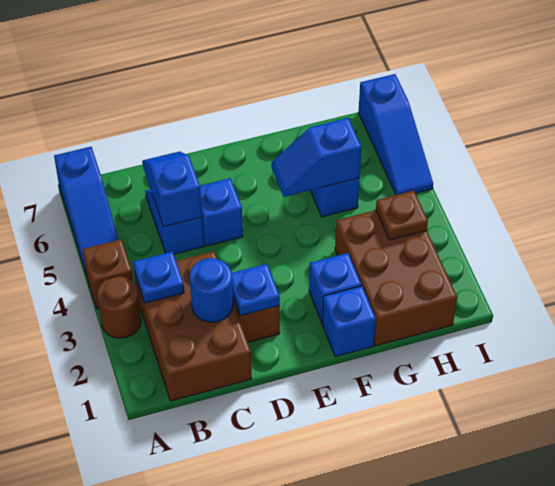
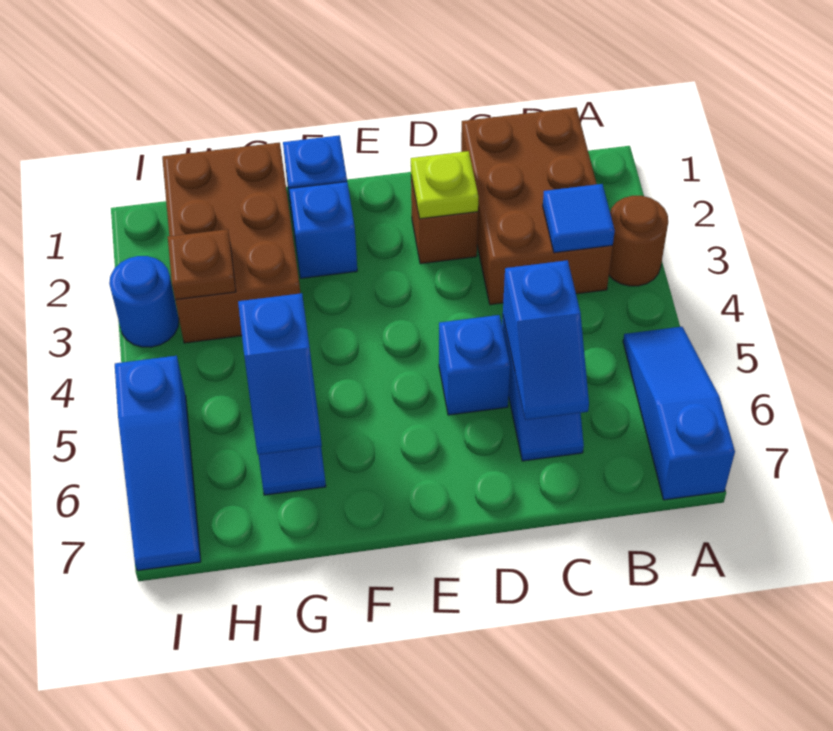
brown 1x1 brick [83,239,133,309] -> none
blue 1x1 plate [133,252,184,303] -> blue 1x1 tile [543,184,615,253]
blue 1x1 round brick [190,258,233,322] -> blue 1x1 round brick moved to [109,256,179,347]
blue 1x1 plate [232,264,280,316] -> lime 1x1 plate [411,151,478,219]
blue 1x2 slope [272,118,362,197] -> blue 1x2 slope turned to [238,293,322,455]
blue 1x3 slope [358,74,433,195] -> blue 1x3 slope turned to [115,356,201,571]

